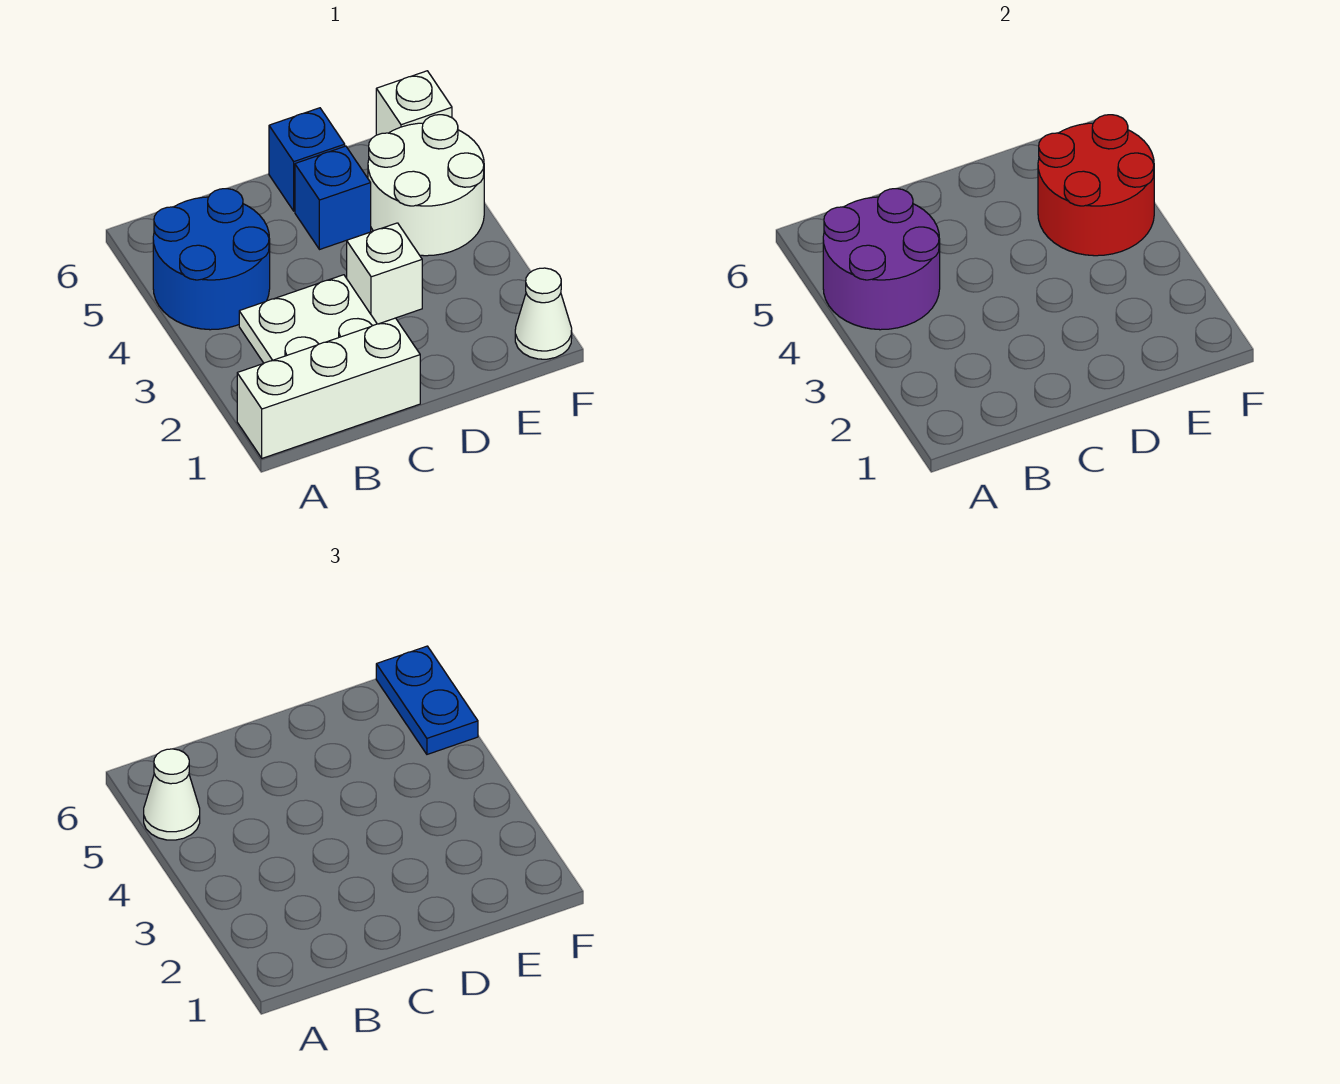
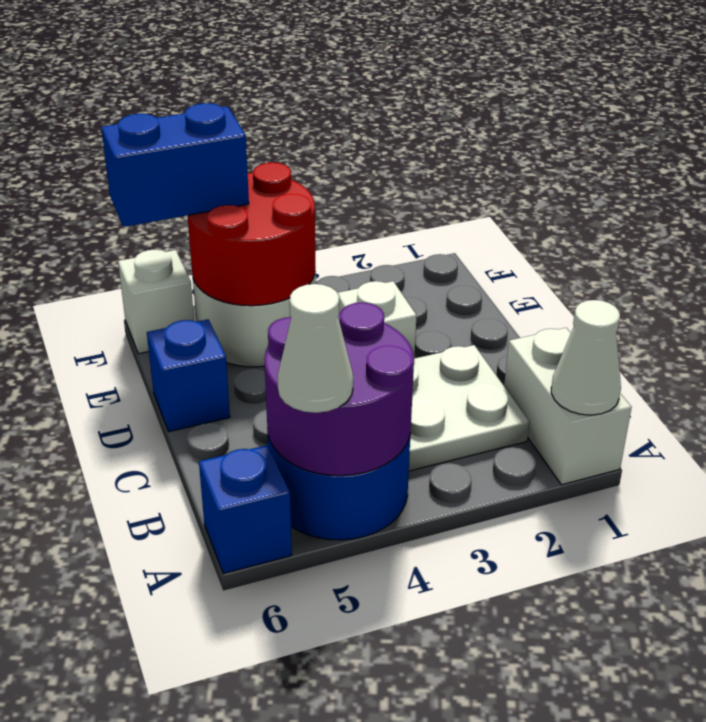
white 1x3 brick [237,318,420,458] -> white 1x2 brick [504,328,632,485]
blue 1x1 brick [295,146,371,250] -> blue 1x1 brick moved to [199,445,292,573]
white 1x1 cone [515,268,572,359] -> white 1x1 cone moved to [551,300,621,415]
blue 1x2 plate [376,646,478,754] -> blue 1x2 brick [101,103,249,227]

